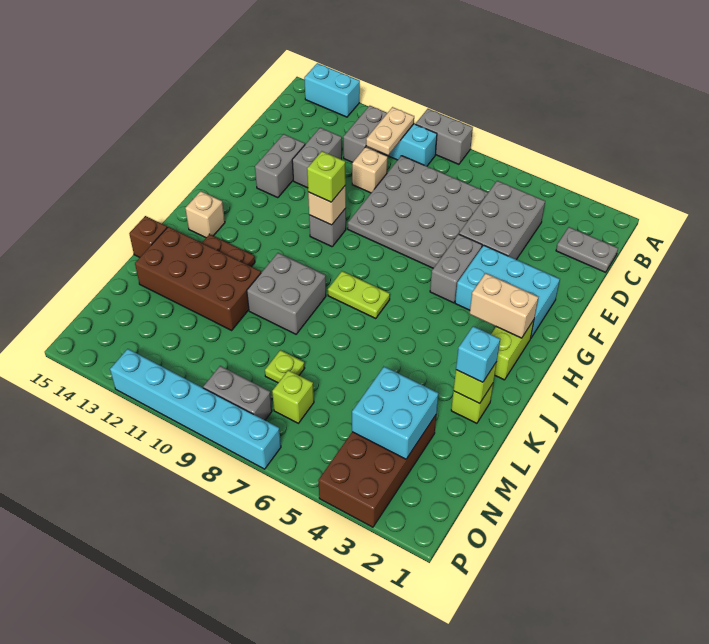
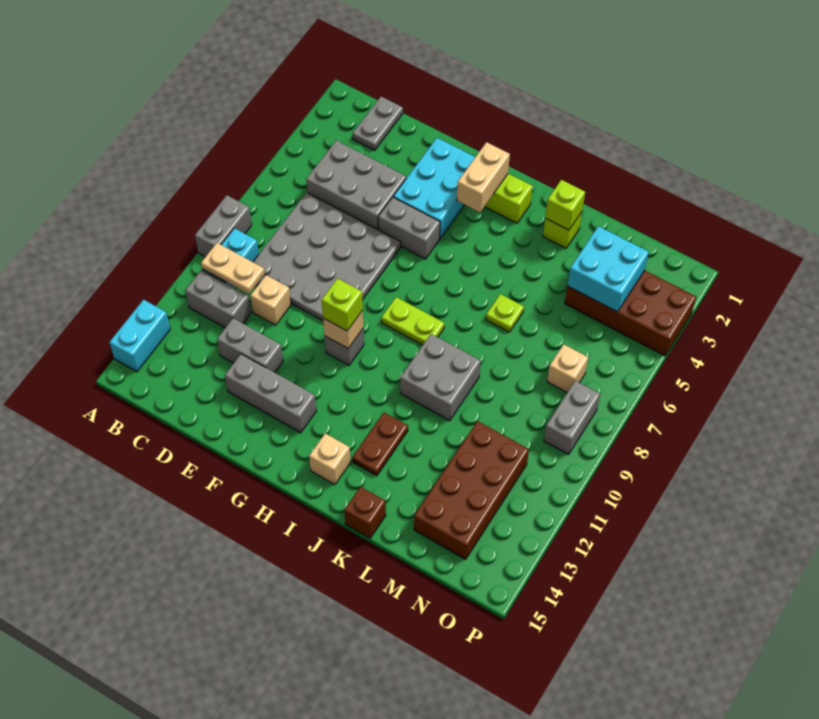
grey 1x2 brick [255,134,305,198] -> grey 1x3 brick [225,354,316,433]
lime 1x2 plate [328,271,390,318] -> lime 1x2 plate turned to [381,297,444,345]
cyan 1x1 brick [456,326,500,382] -> none
brown 2x4 brick [135,227,261,330] -> brown 2x4 brick moved to [414,421,529,559]
lime 1x1 plate [265,350,305,383] -> lime 1x1 plate moved to [486,294,524,332]
lime 1x1 brick [272,370,314,423] -> tan 1x1 brick [547,344,588,392]
cyan 1x6 brick [110,349,281,469] -> none

